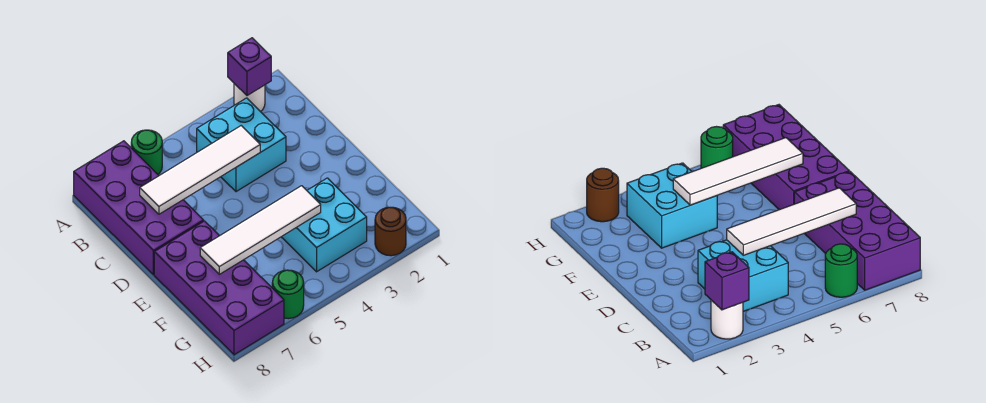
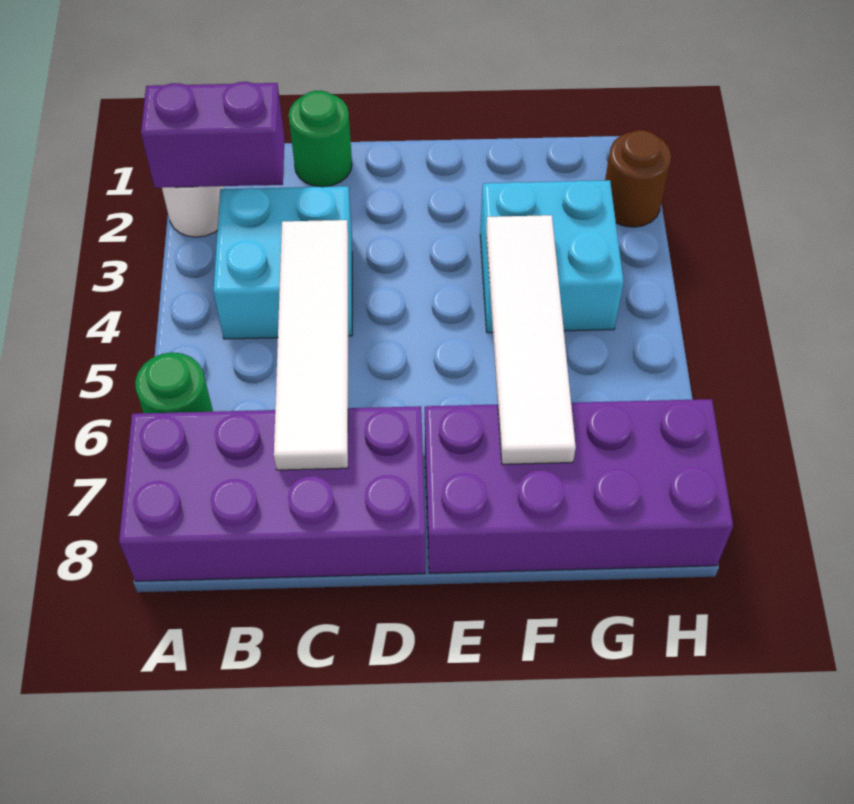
purple 1x1 brick [228,38,271,96] -> purple 1x2 brick [141,82,285,188]
green 1x1 round brick [272,270,304,319] -> green 1x1 round brick moved to [289,91,352,187]

